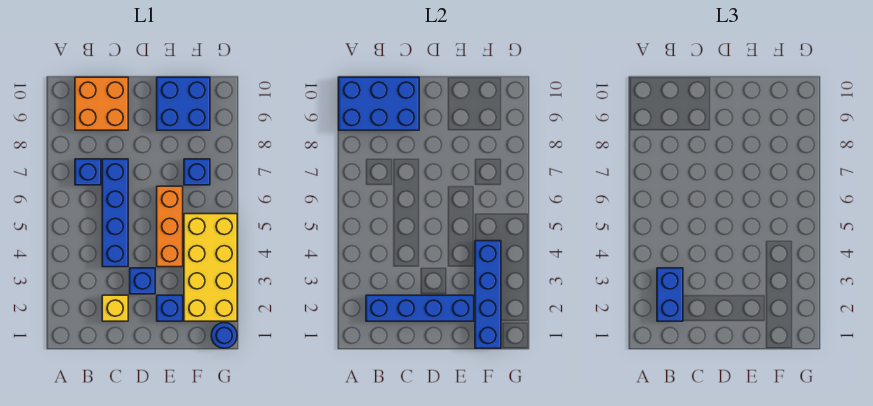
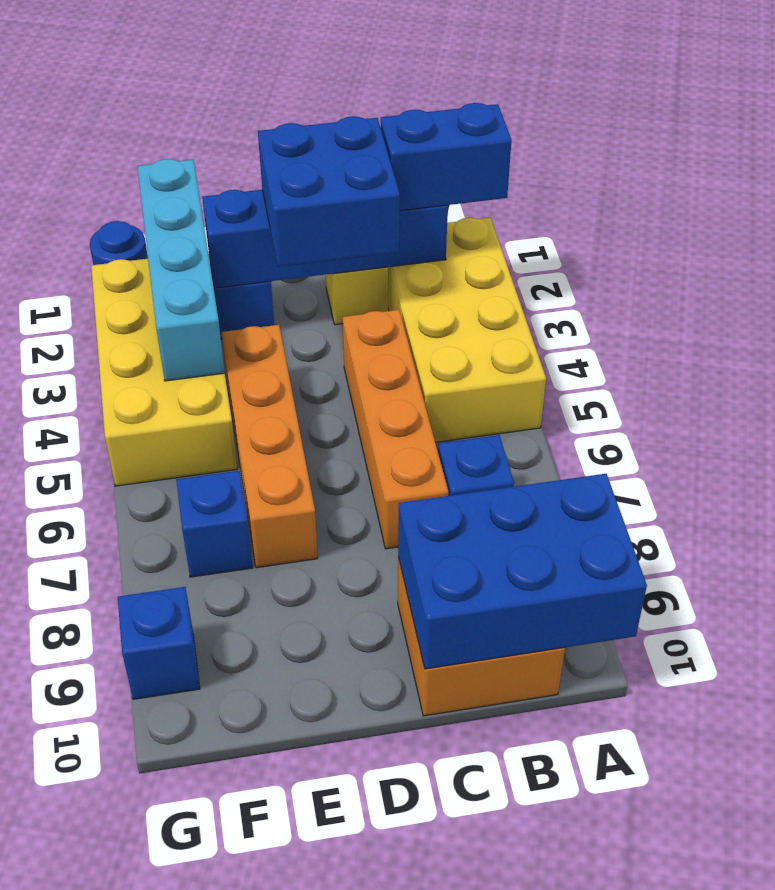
none -> yellow 2x4 brick [388,218,546,442]
blue 1x2 brick [657,268,683,321] -> blue 1x2 brick turned to [381,103,512,211]
blue 1x4 brick [102,159,128,267] -> orange 1x4 brick [343,310,448,549]
blue 1x1 brick [130,268,155,294] -> blue 1x1 brick moved to [118,587,200,699]
orange 1x3 brick [157,186,183,267] -> orange 1x4 brick [221,325,318,568]
blue 2x2 brick [157,77,210,130] -> blue 2x2 brick moved to [258,116,400,267]
blue 1x4 brick [475,241,501,348] -> cyan 1x4 brick [137,159,225,381]

